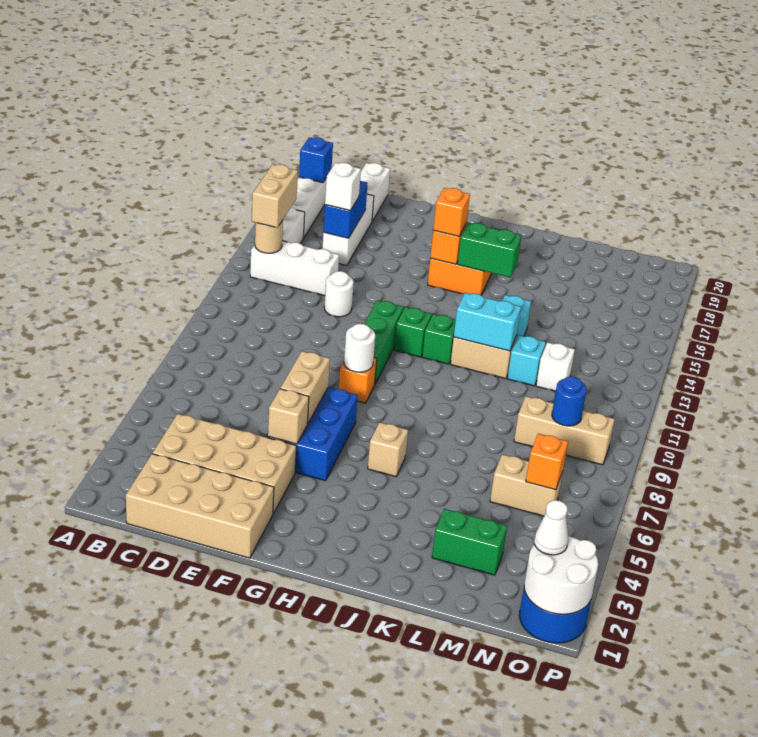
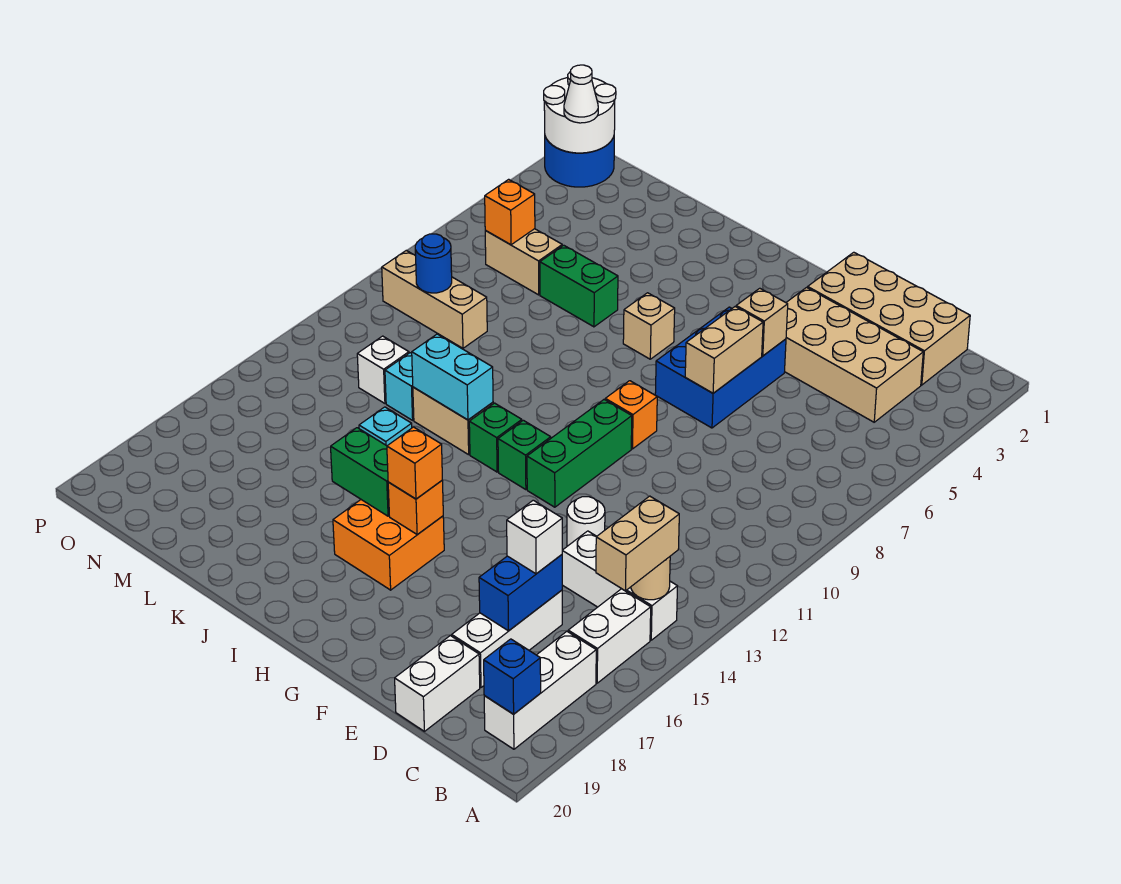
white 1x1 round brick [344,324,375,372] -> none
green 1x2 brick [432,509,507,575] -> green 1x2 brick moved to [540,245,618,327]

